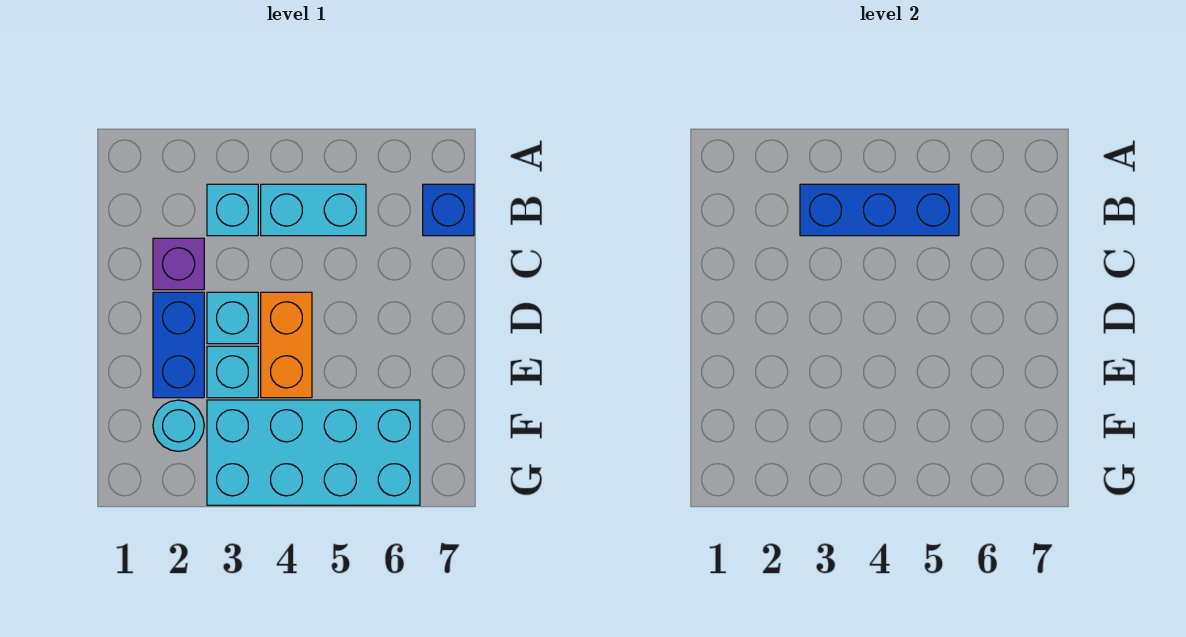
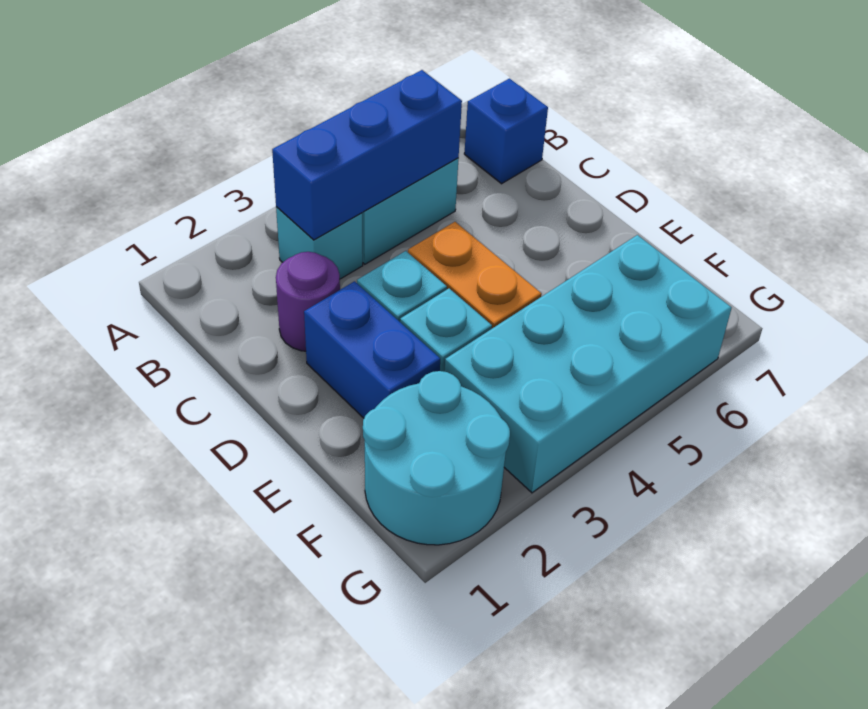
purple 1x1 brick [153,238,204,290] -> purple 1x1 round brick [276,252,340,351]
cyan 1x1 round brick [153,400,204,451] -> cyan 2x2 round brick [363,371,510,545]

